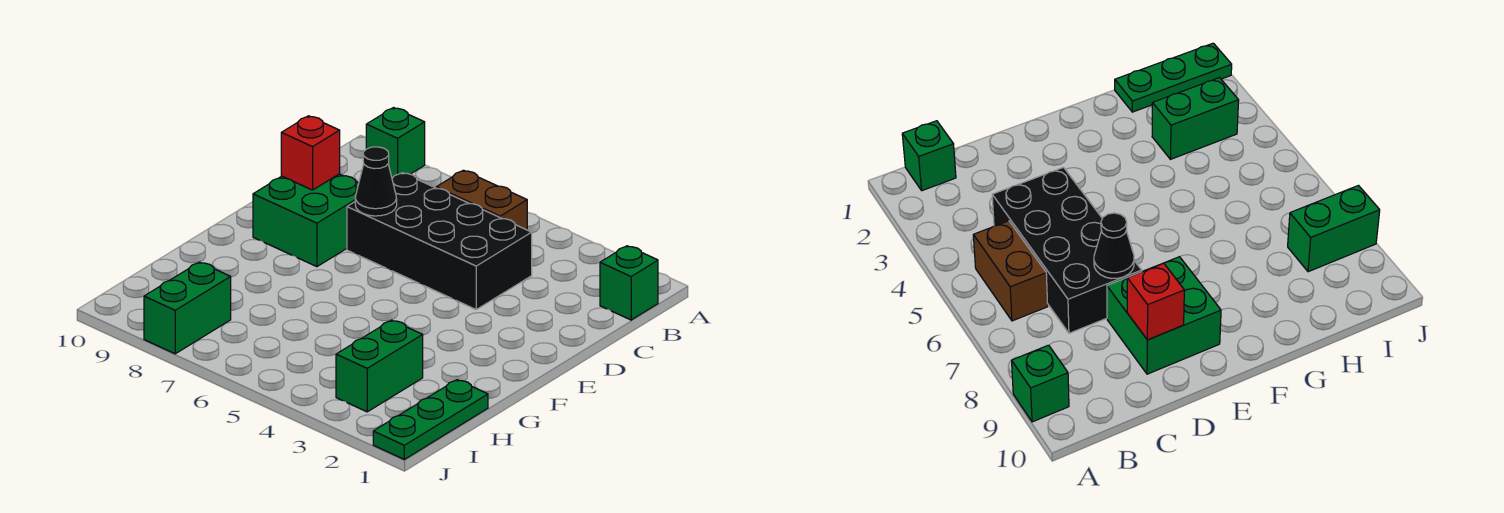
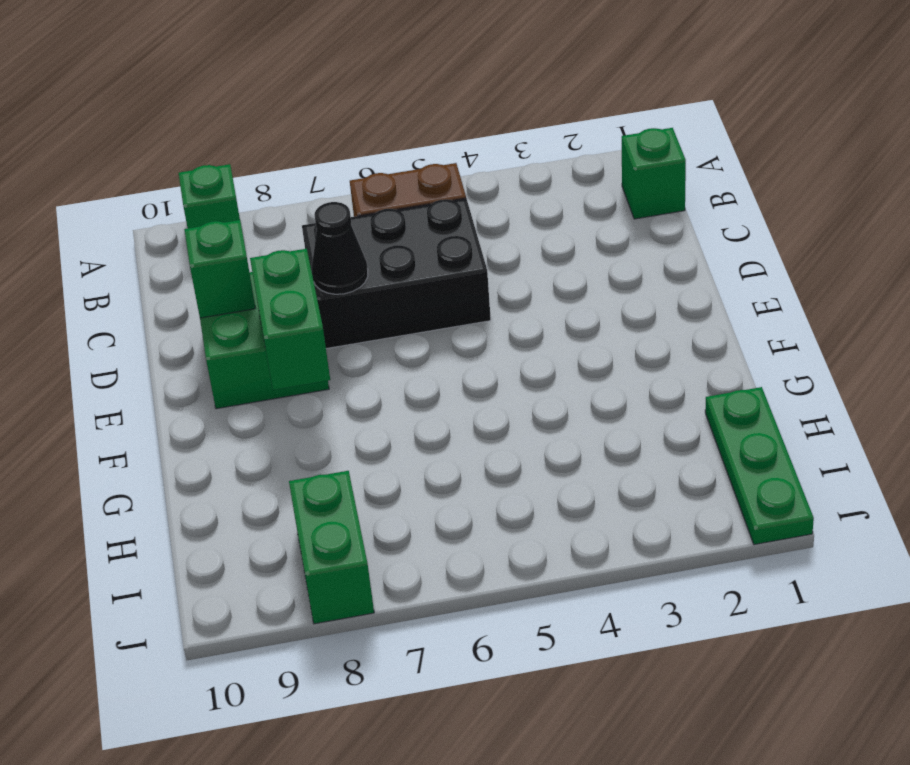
black 2x4 brick [347,173,532,309] -> black 2x3 brick [302,198,491,349]
red 1x1 brick [281,116,340,190] -> green 1x1 brick [184,220,255,318]
green 1x2 brick [336,320,423,412] -> green 1x2 brick moved to [250,249,330,390]

